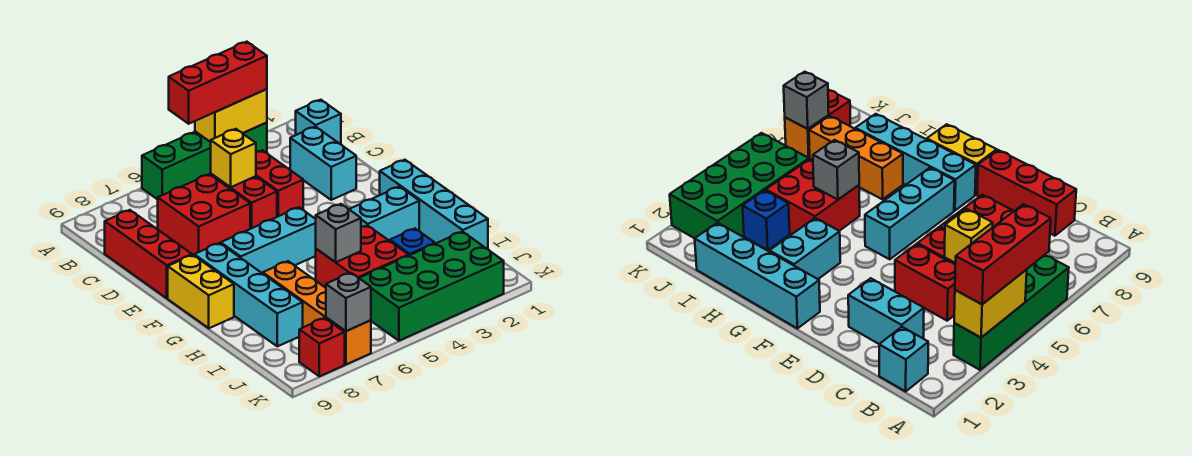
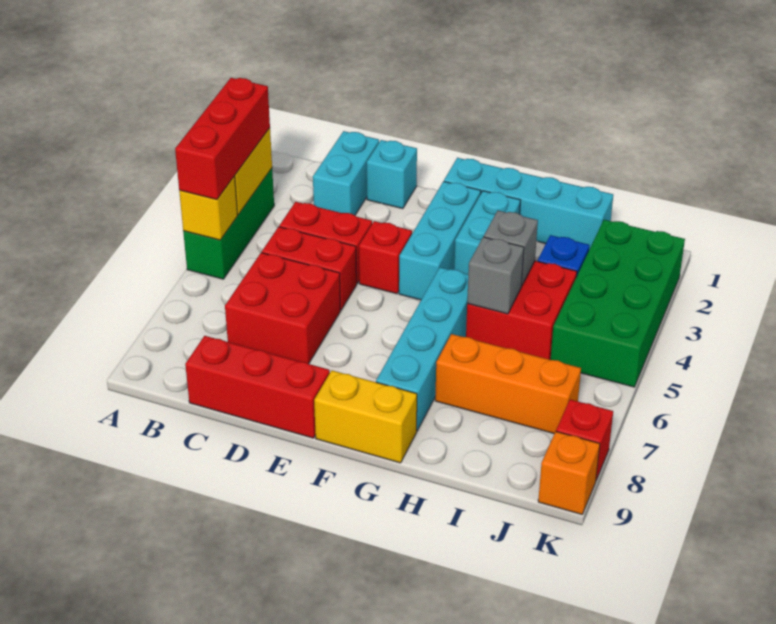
green 1x4 brick [142,123,267,199] -> green 1x3 brick [183,168,274,279]
cyan 1x1 brick [296,100,341,144] -> cyan 1x1 brick moved to [367,140,417,209]
cyan 1x2 brick [290,127,356,200] -> cyan 1x2 brick turned to [313,131,379,215]
yellow 1x1 brick [211,129,256,187] -> yellow 1x1 brick moved to [179,176,238,240]
none -> red 1x1 brick [359,221,412,294]
cyan 1x3 brick [221,207,316,273] -> cyan 1x3 brick moved to [399,181,481,300]
cyan 1x4 brick [194,243,303,346] -> cyan 1x4 brick turned to [376,267,468,431]
orange 1x1 brick [326,318,371,364] -> orange 1x1 brick moved to [538,432,600,514]
grey 1x1 brick [326,273,371,331] -> grey 1x1 brick moved to [484,211,538,286]

